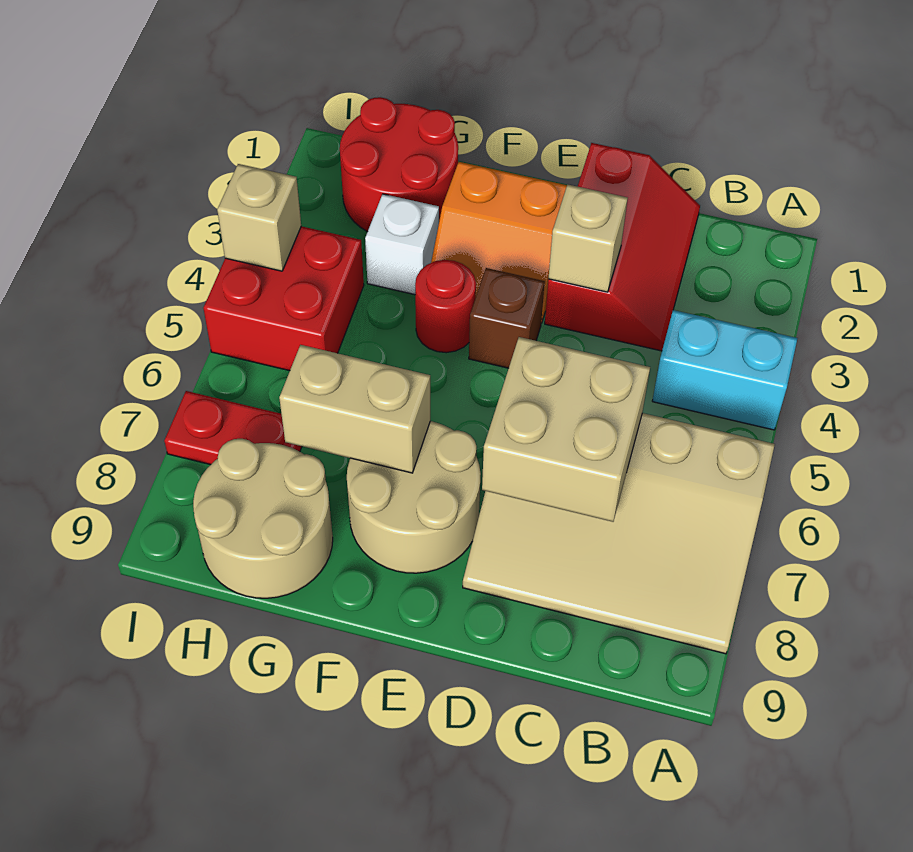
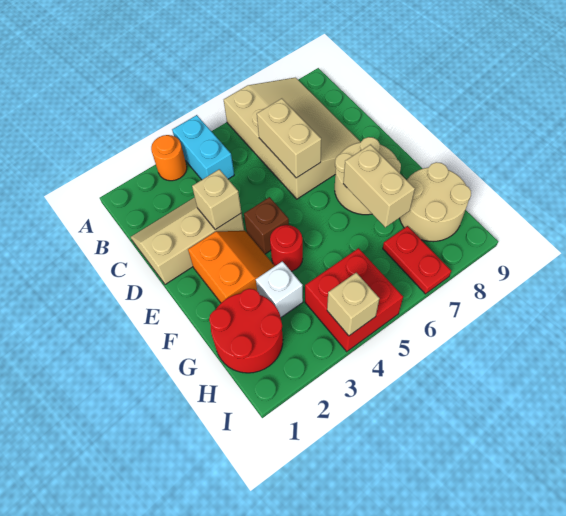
none -> orange 1x1 round brick [151,135,187,181]
red 2x3 slope [545,143,700,351] -> tan 2x3 slope [131,197,244,285]
tan 2x2 brick [482,337,650,522] -> tan 1x2 brick [257,99,321,178]

